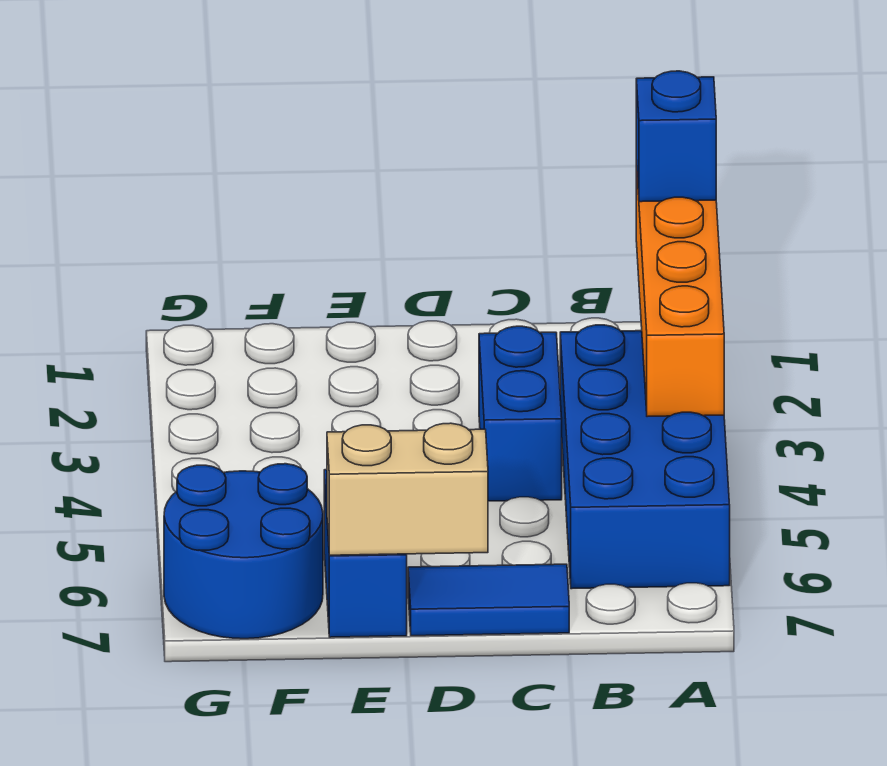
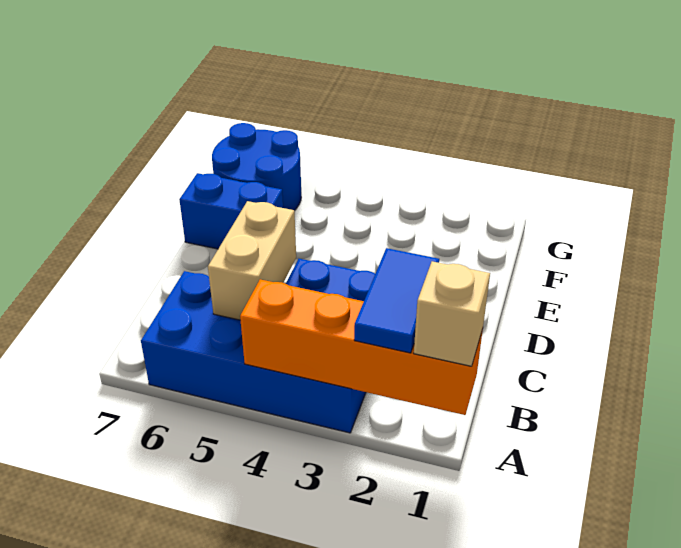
blue 1x1 brick [636,71,716,202] -> tan 1x1 brick [414,261,490,366]
blue 1x2 tile [408,564,569,636] -> blue 1x2 tile moved to [354,248,439,353]
tan 1x2 brick [327,423,488,555] -> tan 1x2 brick moved to [208,201,296,320]

